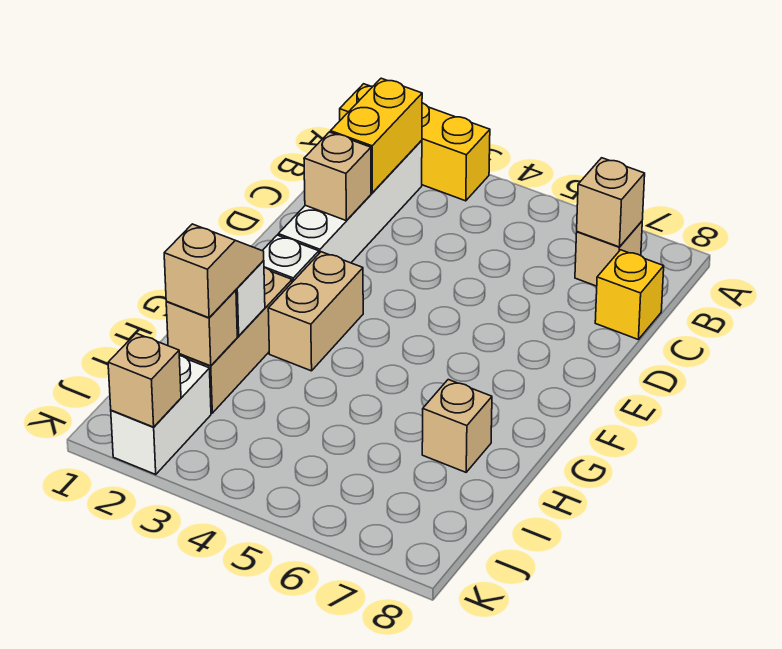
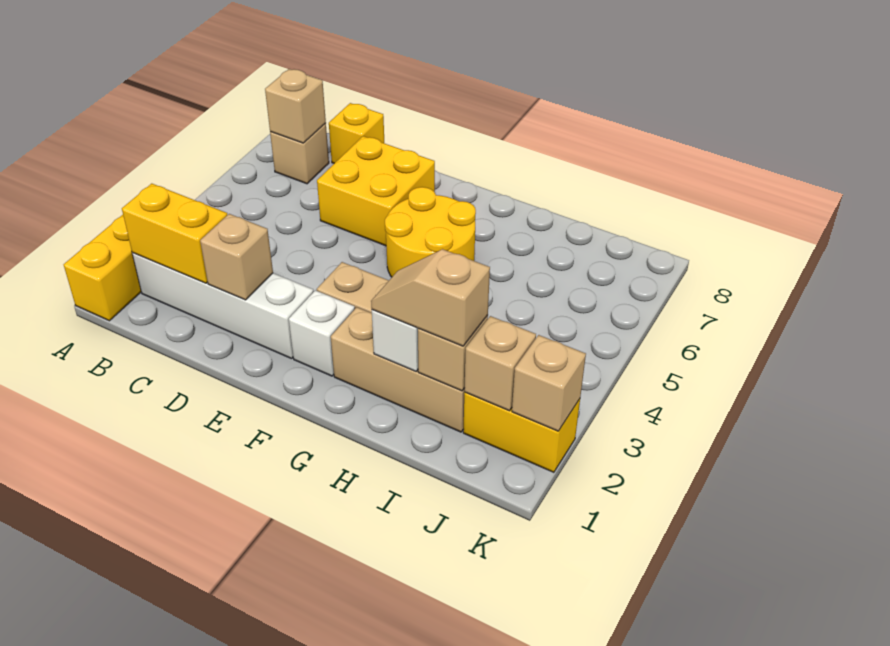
none -> yellow 2x2 brick [317,136,435,246]
none -> yellow 2x2 round brick [385,187,476,277]
tan 1x1 brick [422,380,492,472] -> tan 1x1 brick moved to [464,316,536,411]
white 1x2 brick [111,356,211,474] -> yellow 1x2 brick [463,392,580,472]

